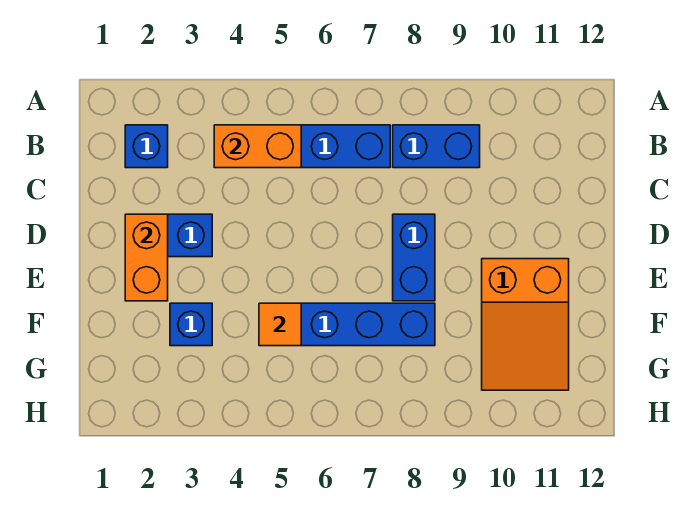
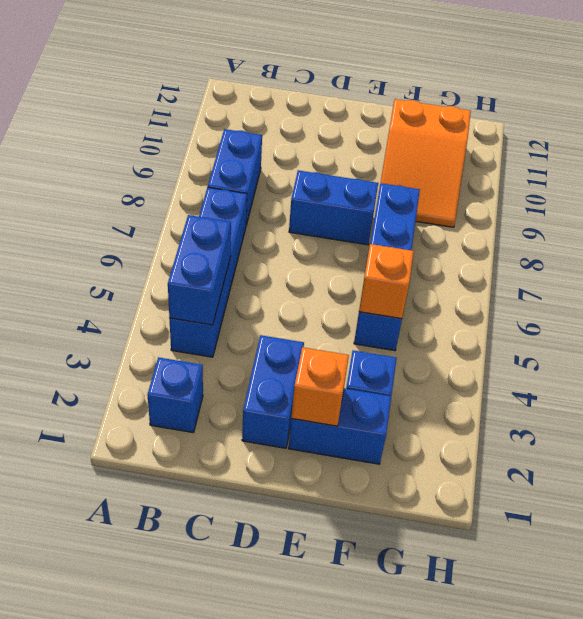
orange 1x2 brick [214,125,301,168] -> blue 1x2 brick [168,215,231,325]
orange 1x2 brick [125,214,168,301] -> orange 1x1 brick [291,347,349,426]
none -> blue 1x2 brick [289,388,391,464]
orange 2x3 slope [482,259,569,390] -> orange 2x3 slope turned to [381,99,471,227]
orange 1x1 tile [259,303,301,346] -> orange 1x1 brick [359,244,414,319]

